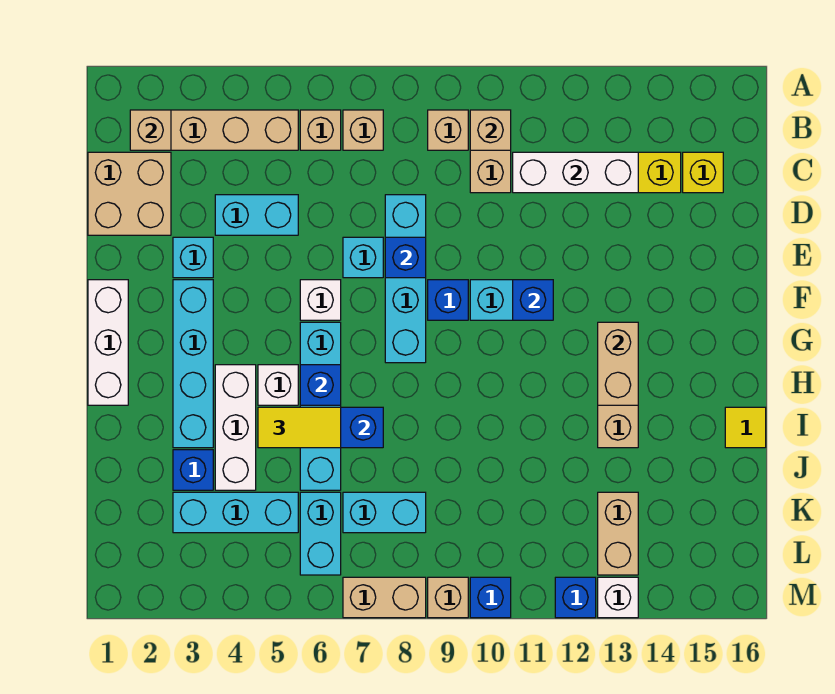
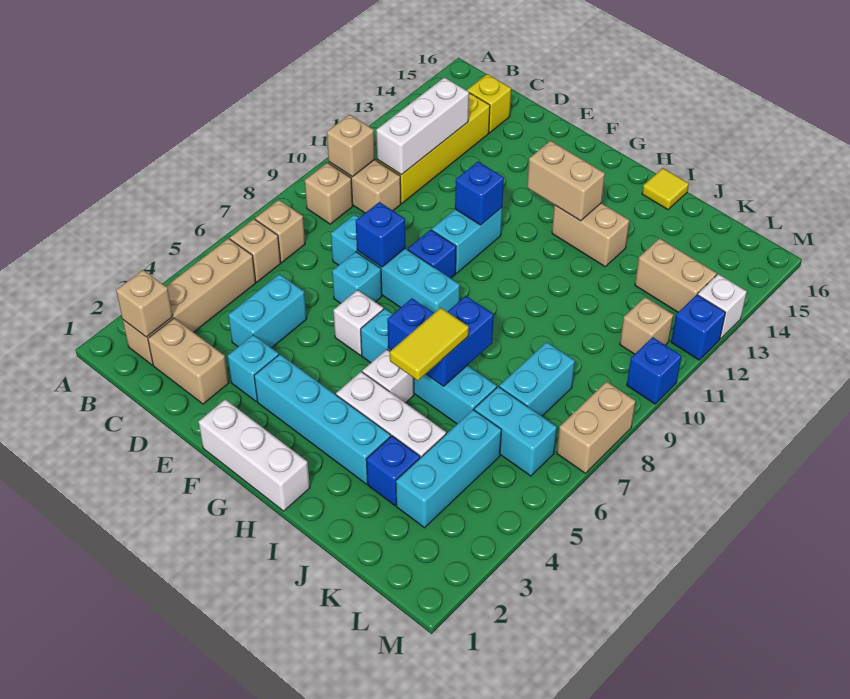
tan 2x2 brick [88,152,171,235] -> tan 1x2 brick [148,318,229,404]
tan 1x1 brick [428,577,468,618] -> tan 1x1 brick moved to [620,297,673,354]

